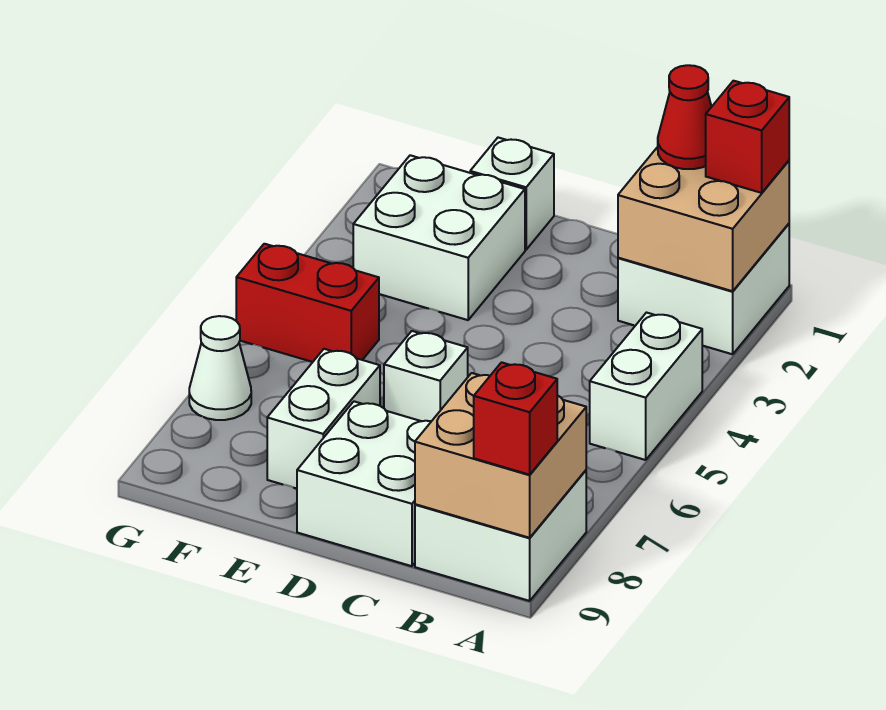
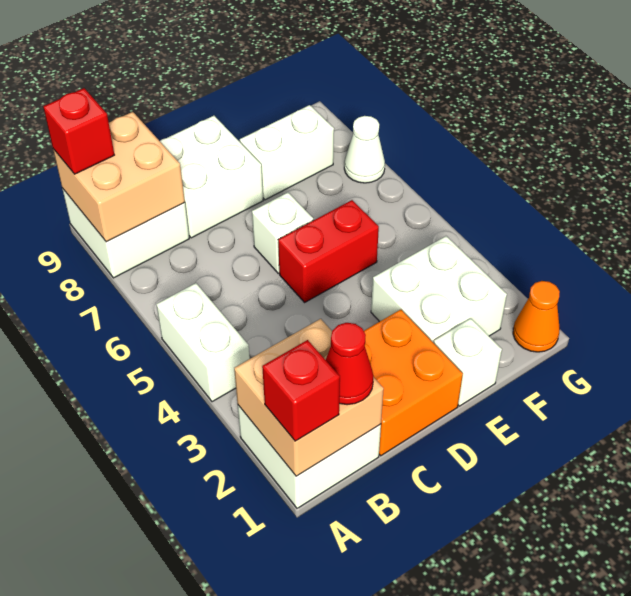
none -> orange 2x2 brick [364,310,463,456]
white 1x2 brick [267,349,380,489] -> white 1x2 brick turned to [239,105,334,200]
red 1x2 brick [236,244,379,362] -> red 1x2 brick moved to [278,200,379,302]
none -> orange 1x1 cone [513,281,560,352]

